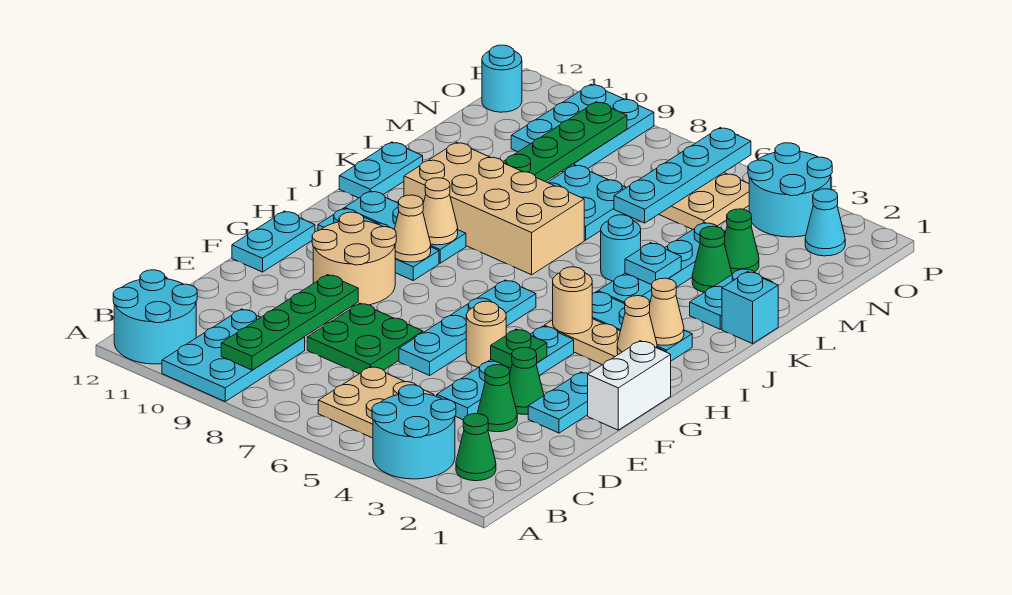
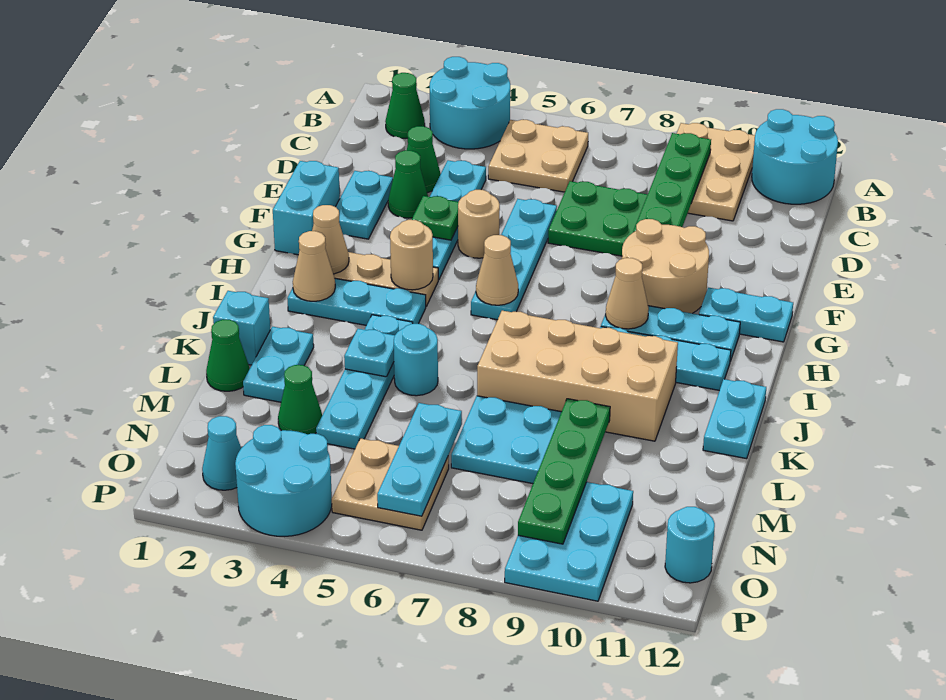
cyan 2x3 plate [162,309,305,401] -> tan 2x3 plate [677,123,755,221]
white 1x2 brick [588,341,671,430] -> cyan 1x2 brick [273,161,340,255]
cyan 1x2 plate [232,211,315,272] -> cyan 1x2 plate turned to [699,288,793,342]
tan 1x1 cone [423,178,458,245] -> tan 1x1 cone moved to [476,235,518,305]
green 1x1 cone [692,226,732,292] -> green 1x1 cone moved to [206,320,250,391]
cyan 1x4 plate [614,128,751,223] -> cyan 1x3 plate [377,403,462,516]

